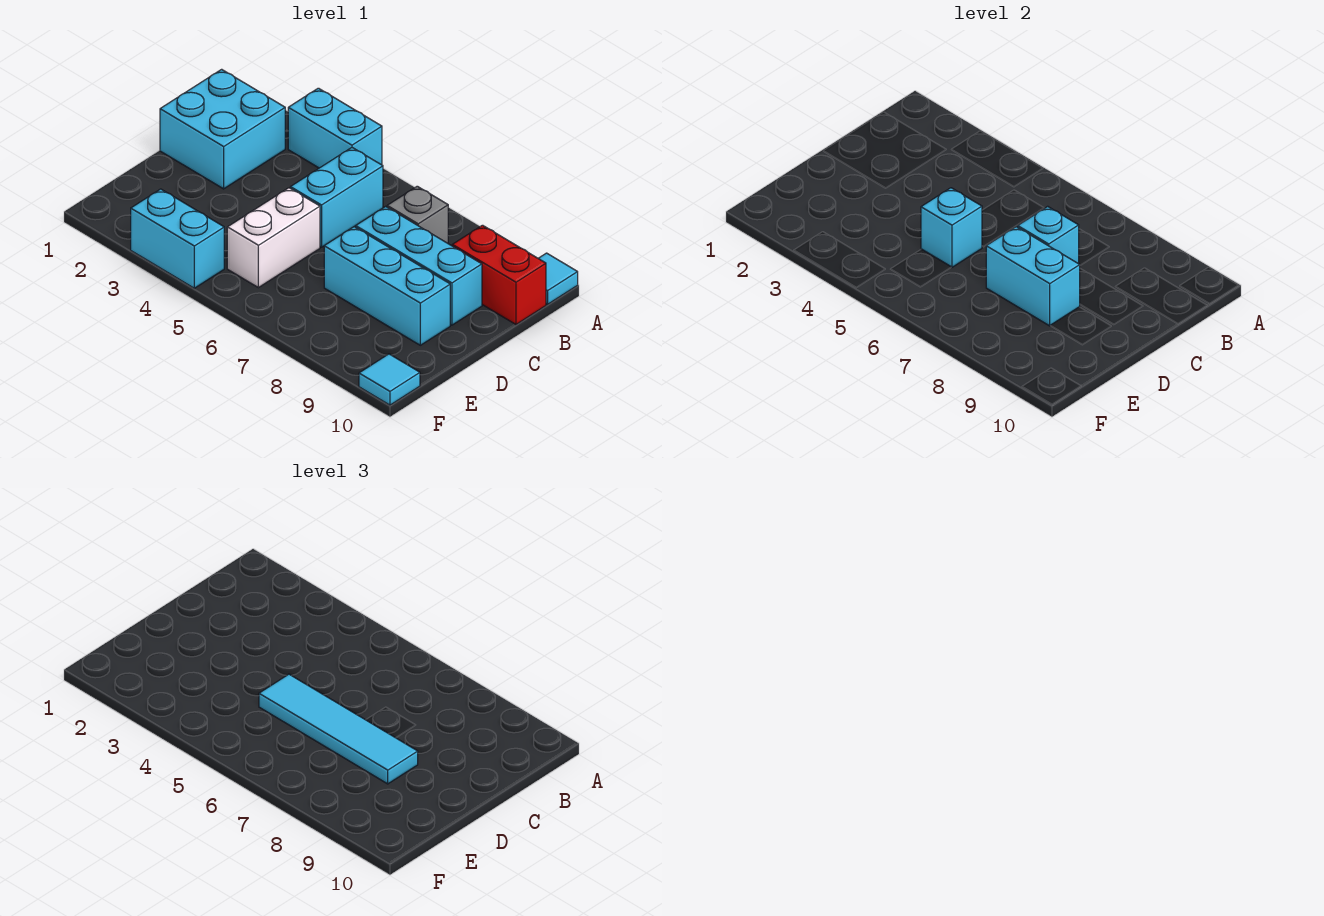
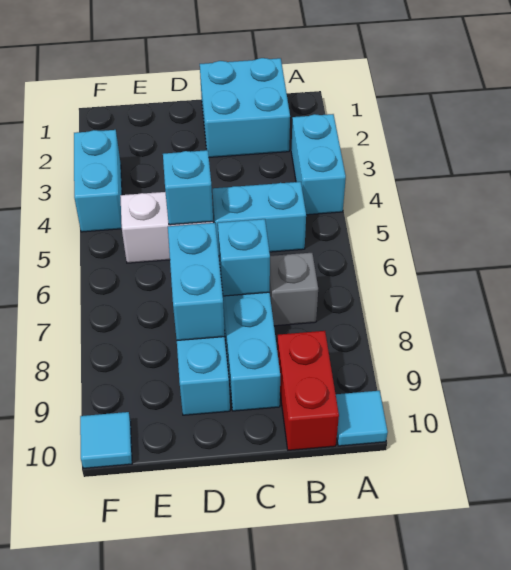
cyan 1x4 tile [259,674,418,784] -> none

